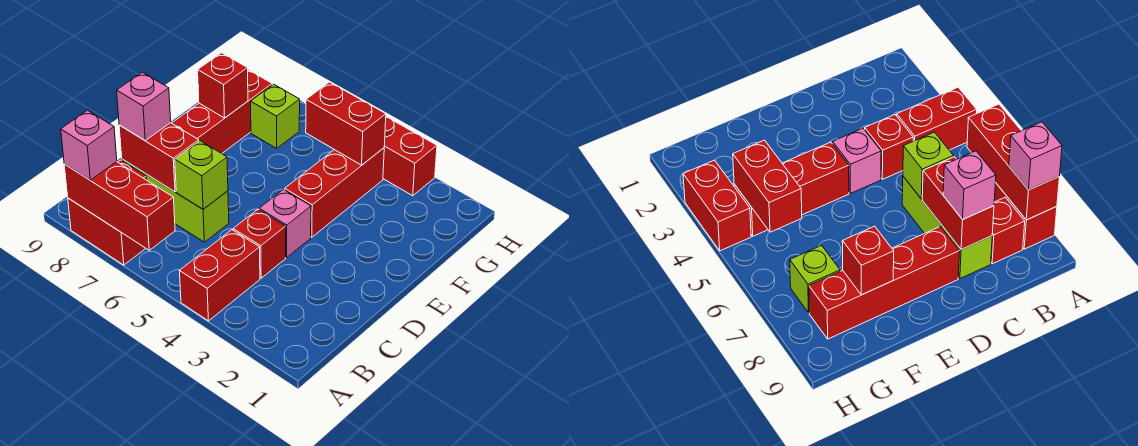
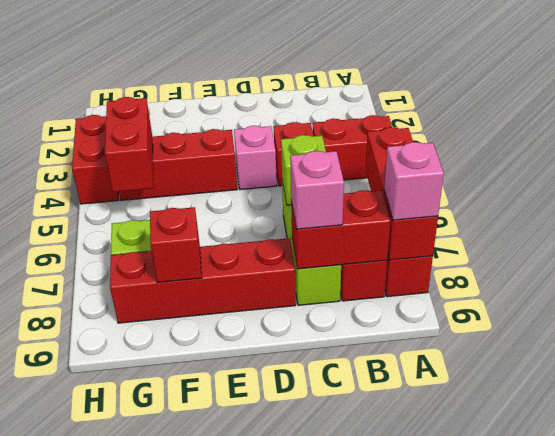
red 1x2 brick [119,123,199,192] -> red 1x2 brick turned to [291,190,390,269]

